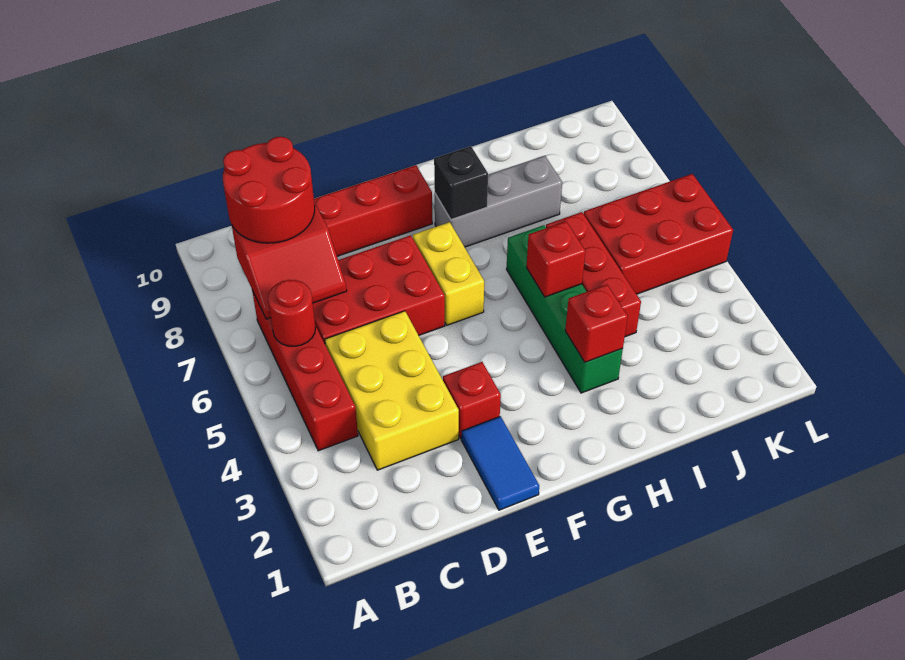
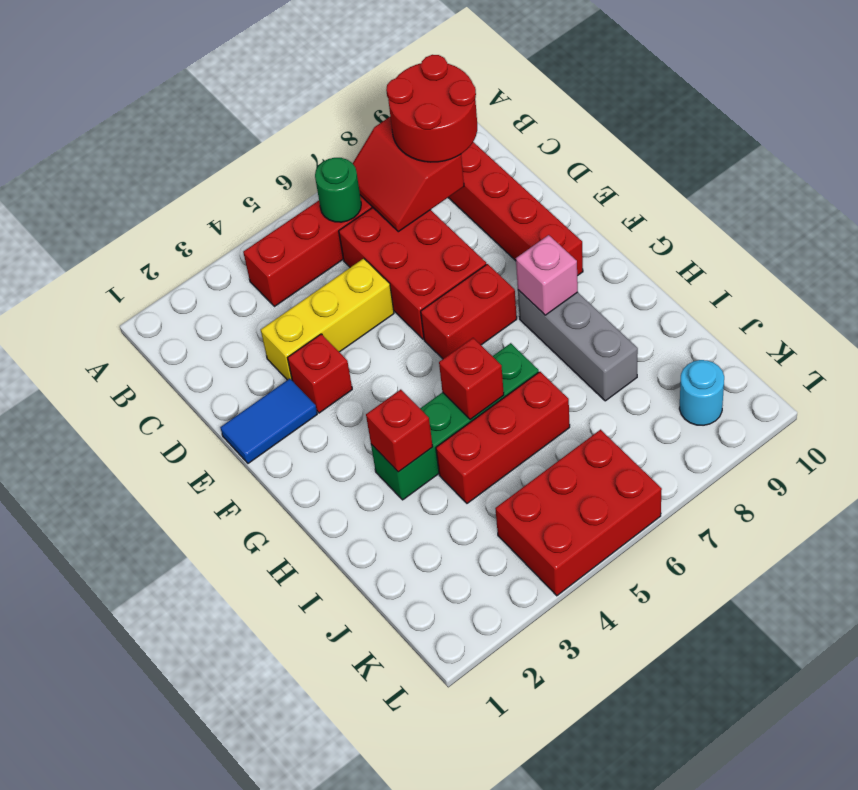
red 1x1 round brick [268,280,316,346] -> green 1x1 round brick [315,158,361,222]
yellow 2x3 brick [325,311,459,470] -> yellow 1x3 brick [261,258,394,380]
yellow 1x2 brick [413,222,484,325] -> red 1x2 brick [421,264,517,359]
black 1x1 brick [434,146,488,219] -> pink 1x1 brick [516,235,578,315]
red 2x3 brick [584,174,733,294] -> red 2x3 brick turned to [495,430,662,596]
none -> cyan 1x1 round brick [679,360,724,425]

